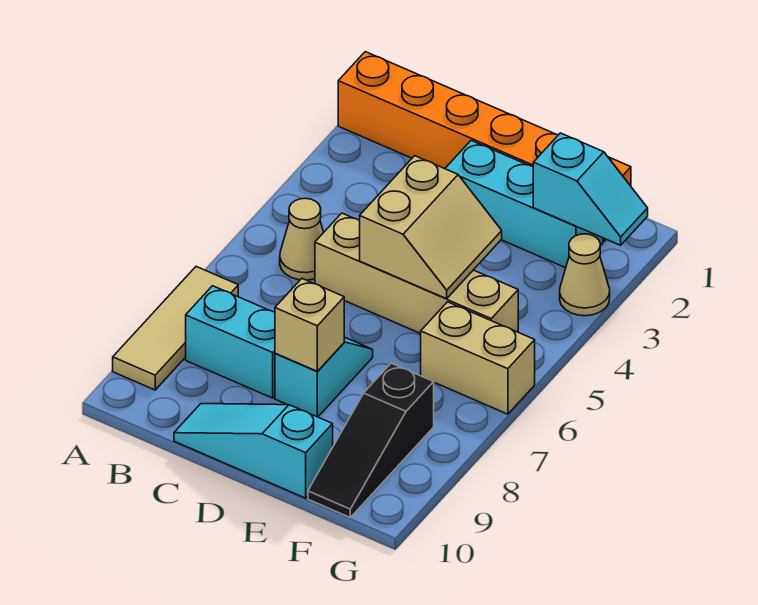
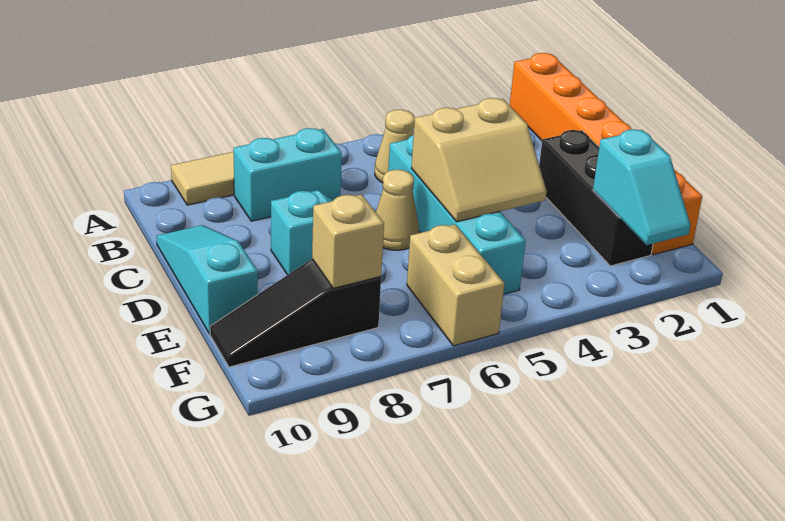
cyan 1x2 brick [186,286,275,398] -> cyan 1x2 brick turned to [234,128,342,221]
tan 1x4 brick [315,213,518,334] -> cyan 1x4 brick [388,135,526,294]
cyan 1x3 brick [445,141,603,268] -> black 1x3 brick [539,130,653,266]
tan 1x1 brick [275,279,344,371] -> tan 1x1 brick moved to [312,194,384,288]
tan 1x1 cone [560,234,610,316] -> tan 1x1 cone moved to [376,170,419,250]

